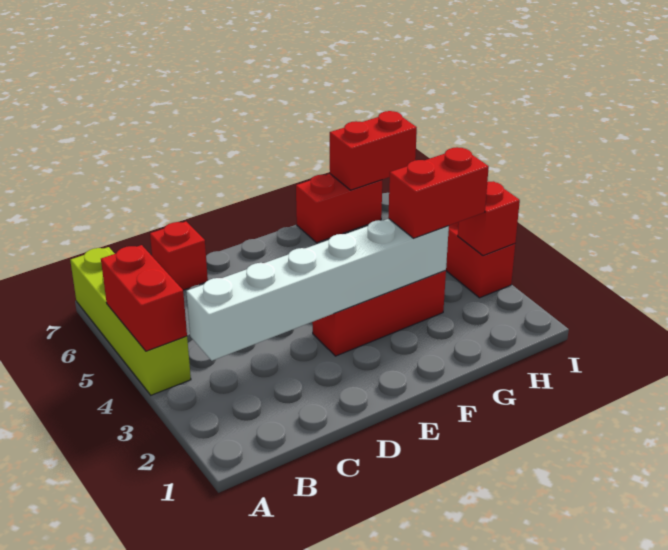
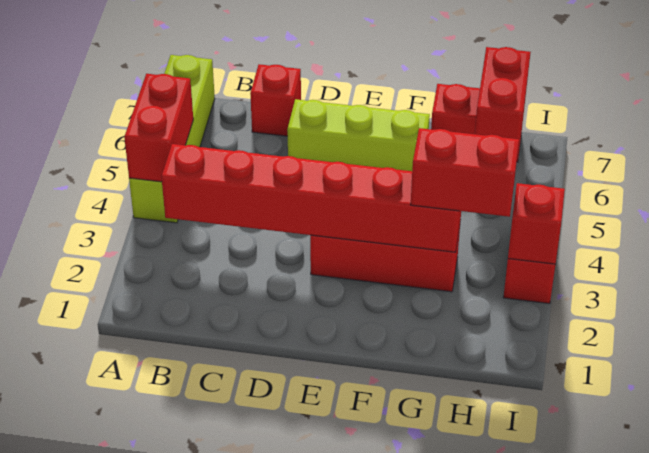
white 1x6 brick [186,219,449,361] -> red 1x6 brick [161,144,461,252]
none -> lime 1x3 brick [287,99,430,171]
red 1x2 brick [330,111,417,190] -> red 1x2 brick turned to [475,47,531,154]

